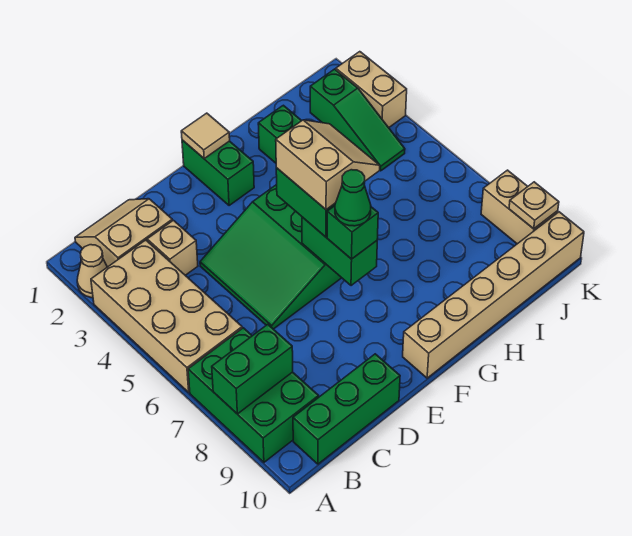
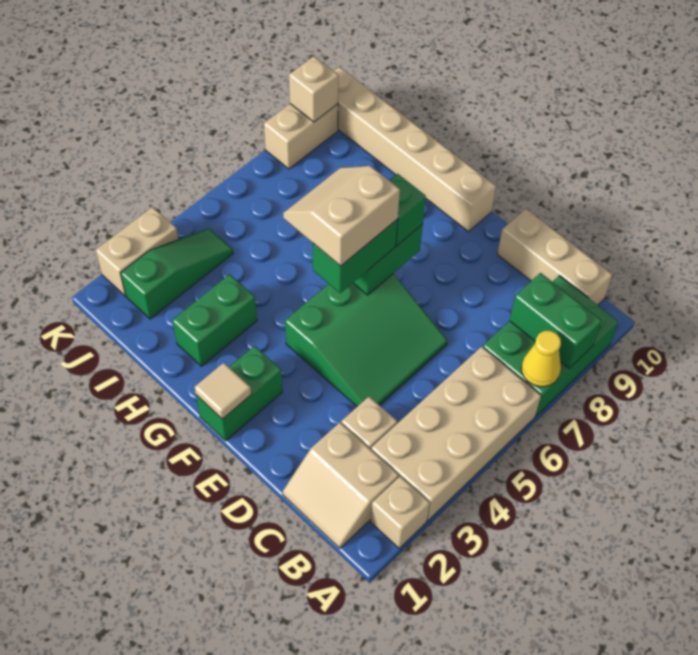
tan 1x1 cone [77,245,107,298] -> tan 1x1 brick [371,476,430,548]
none -> yellow 1x1 cone [521,331,561,387]
green 1x3 brick [293,354,400,464] -> tan 1x3 brick [497,209,612,305]
green 1x1 cone [335,170,371,226] -> none
tan 1x1 plate [509,182,559,229] -> tan 1x1 brick [289,56,339,122]

